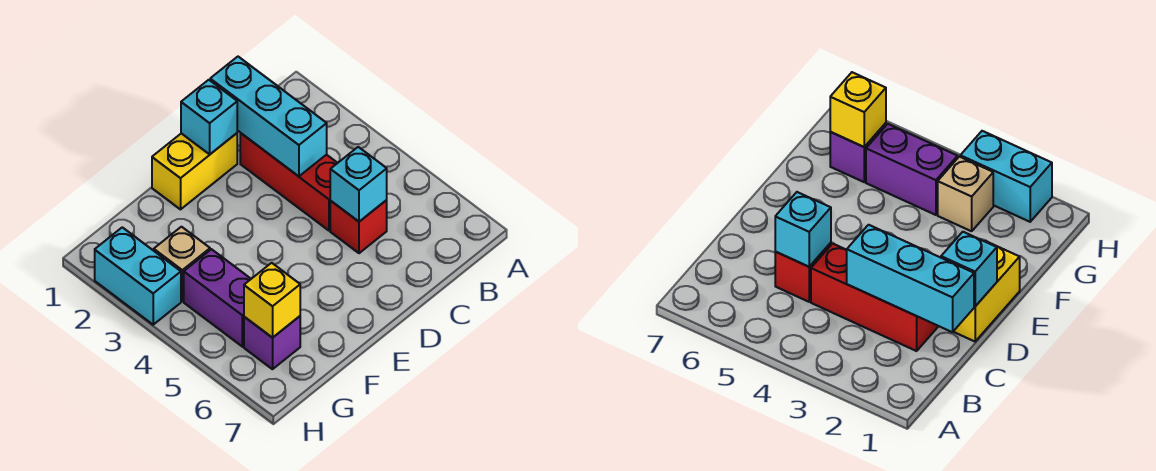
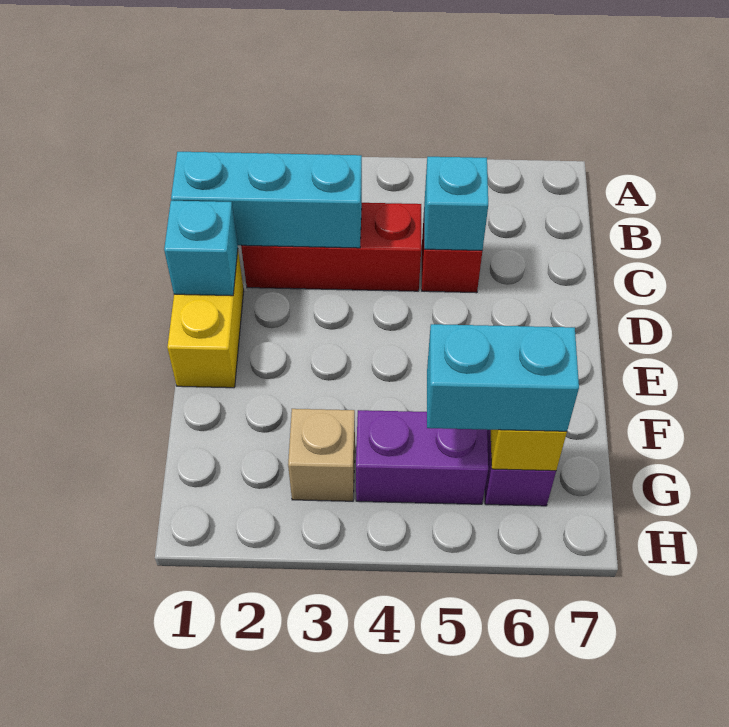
cyan 1x2 brick [95,227,181,325] -> cyan 1x2 brick moved to [427,324,579,431]

